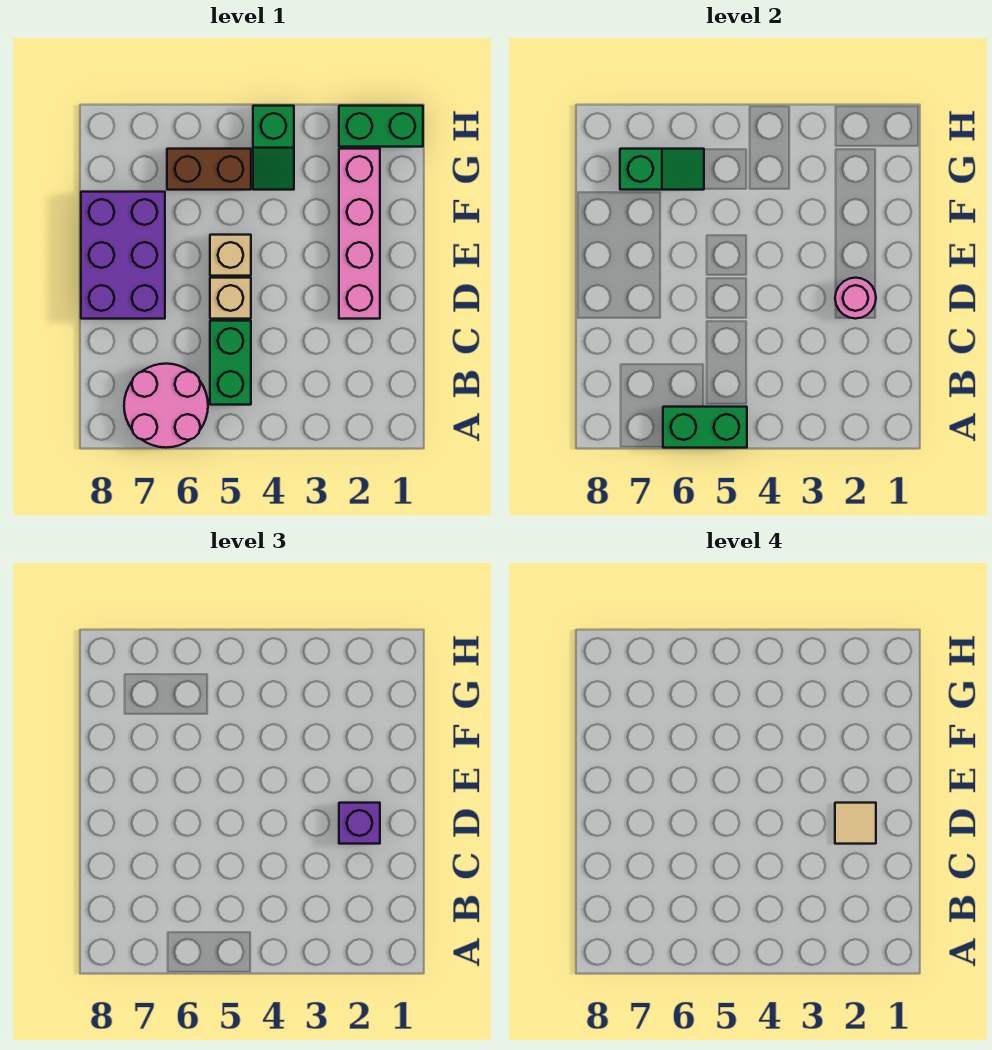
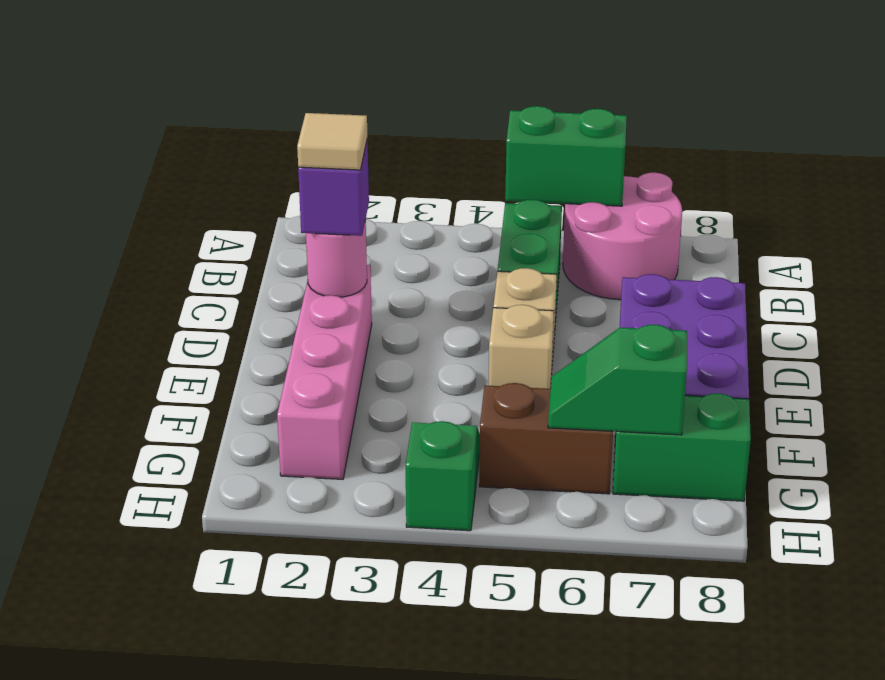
green 1x2 brick [339,106,423,147] -> green 1x2 brick moved to [613,393,751,501]

